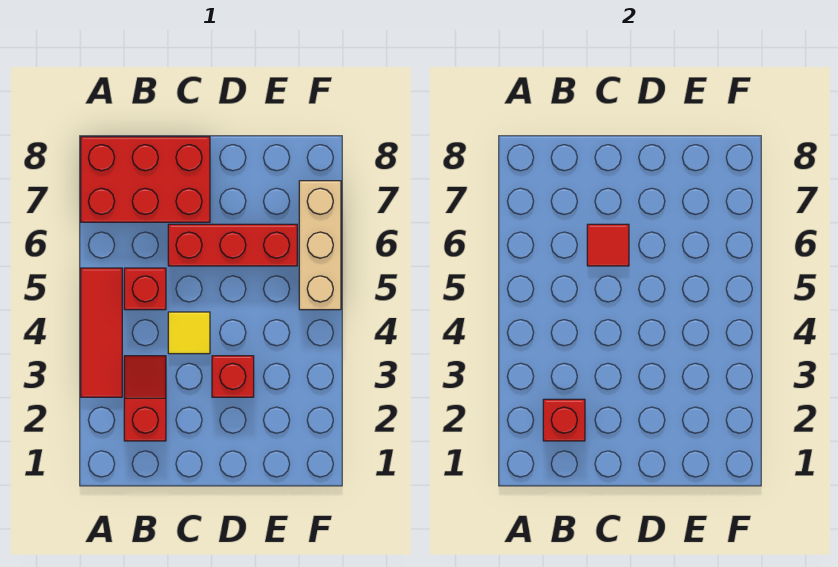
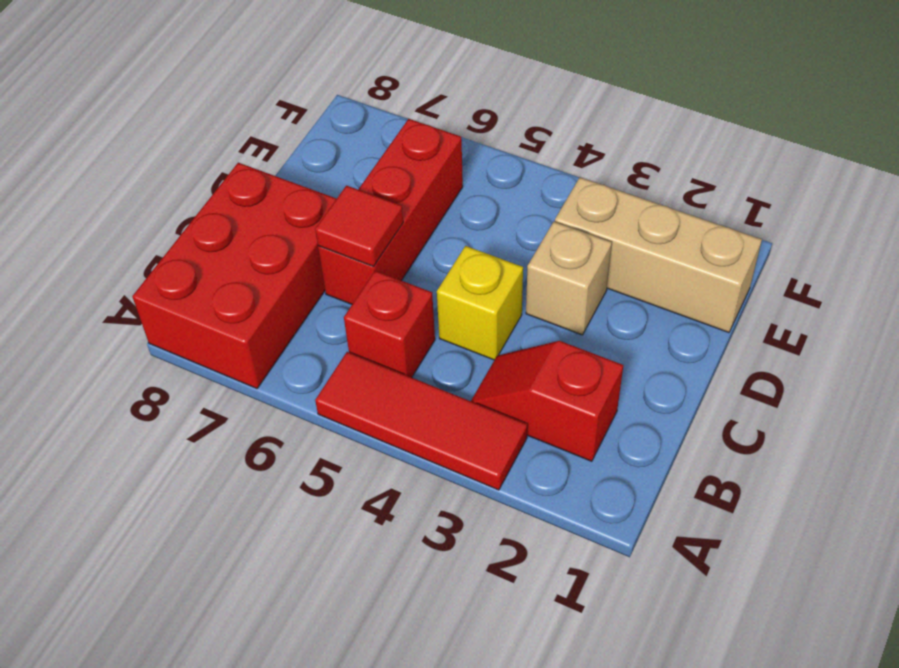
red 1x1 brick [543,399,585,441] -> none
yellow 1x1 tile [168,312,210,354] -> yellow 1x1 brick [437,246,523,360]
red 1x1 brick [212,356,254,397] -> tan 1x1 brick [526,222,612,335]
tan 1x3 brick [299,181,341,310] -> tan 1x3 brick moved to [555,177,762,333]

